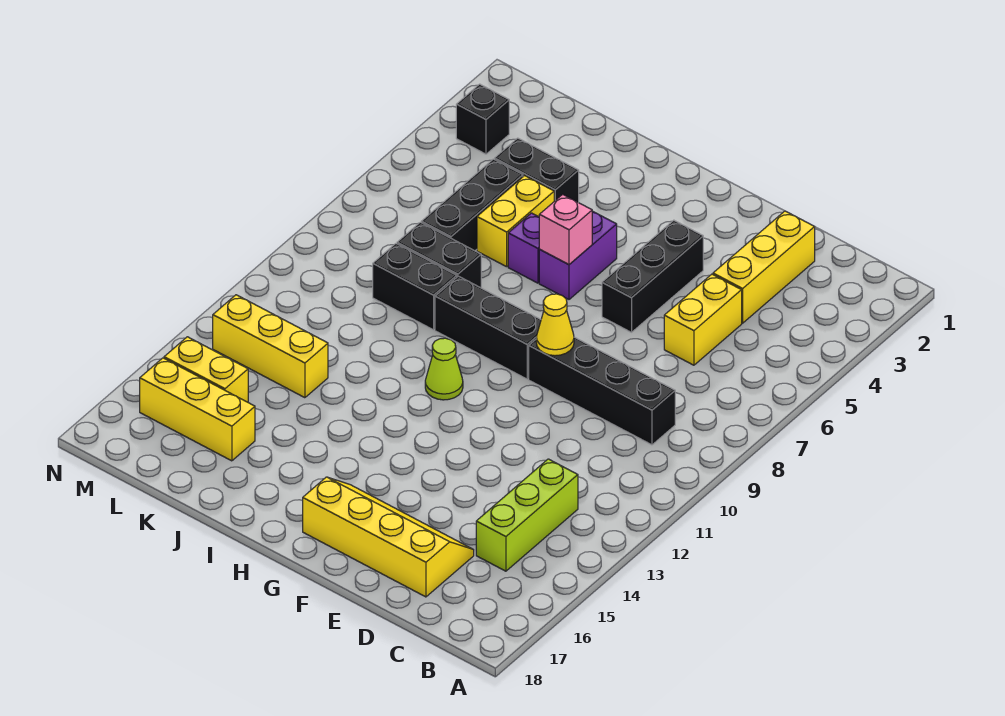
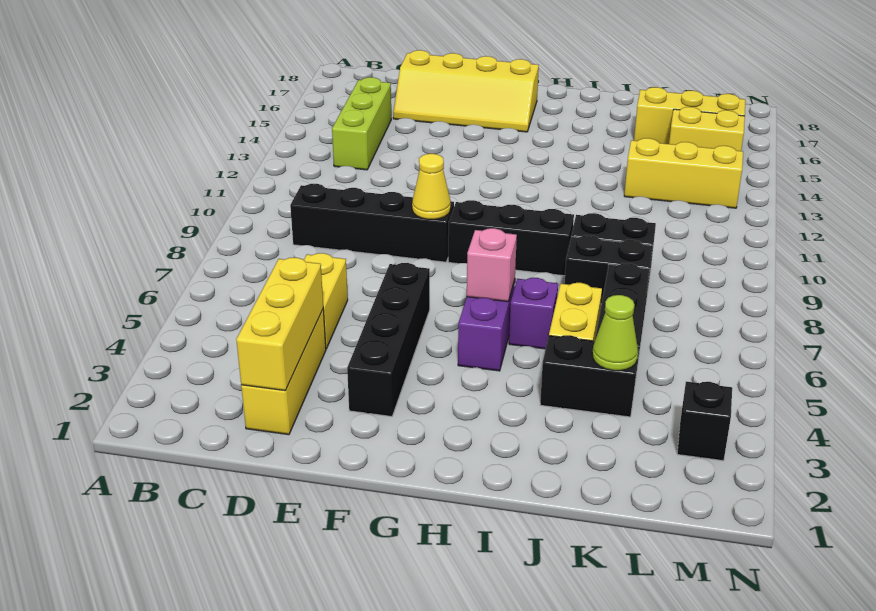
none -> yellow 1x3 brick [236,258,323,391]
black 1x3 brick [602,220,703,332] -> black 1x4 brick [347,263,430,417]
lime 1x1 cone [425,338,463,400] -> lime 1x1 cone moved to [592,295,638,371]

